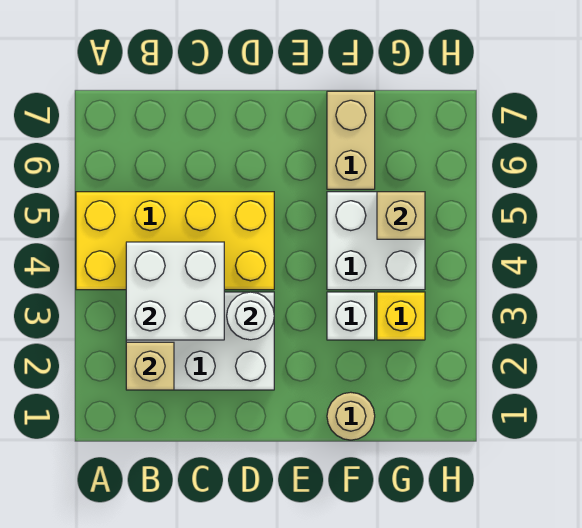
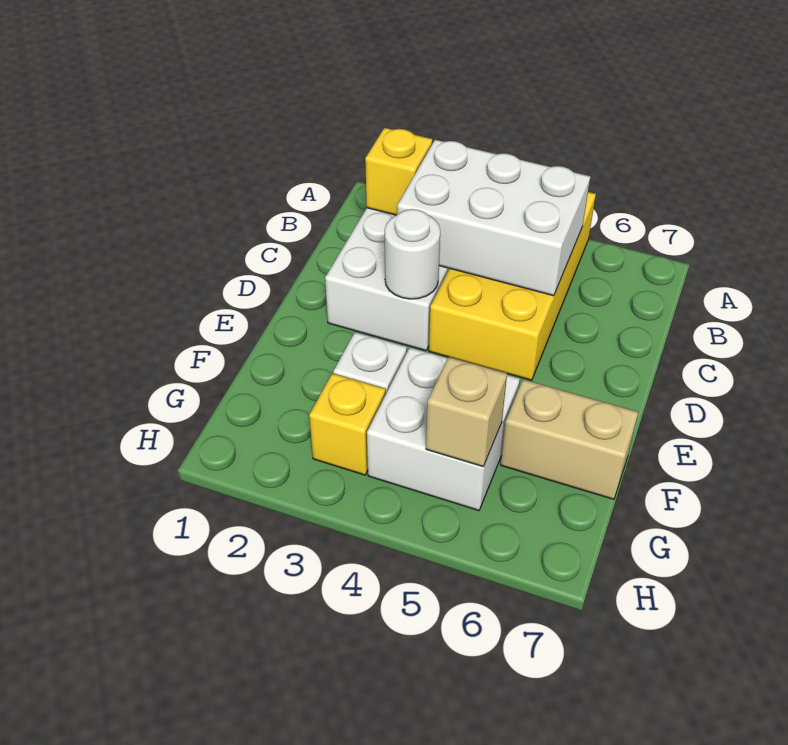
tan 1x1 brick [126,342,174,390] -> yellow 1x1 brick [365,128,432,215]
white 2x2 brick [126,242,224,340] -> white 2x3 brick [397,140,590,296]
tan 1x1 round brick [327,392,375,440] -> none

